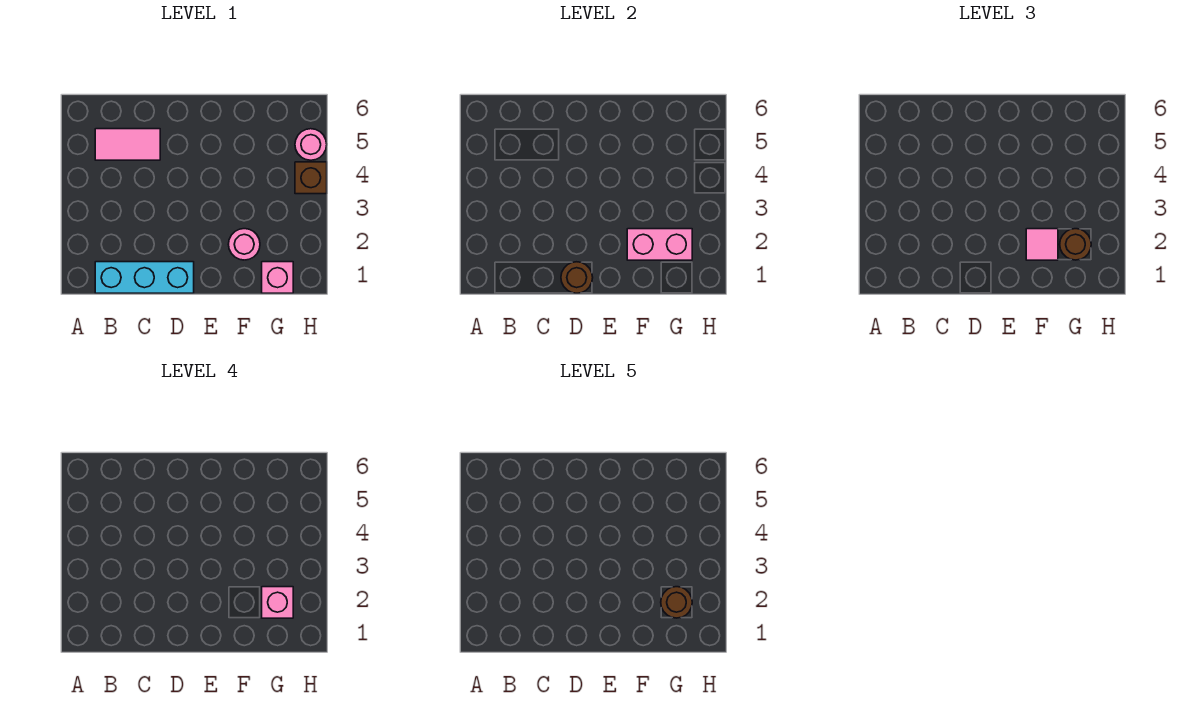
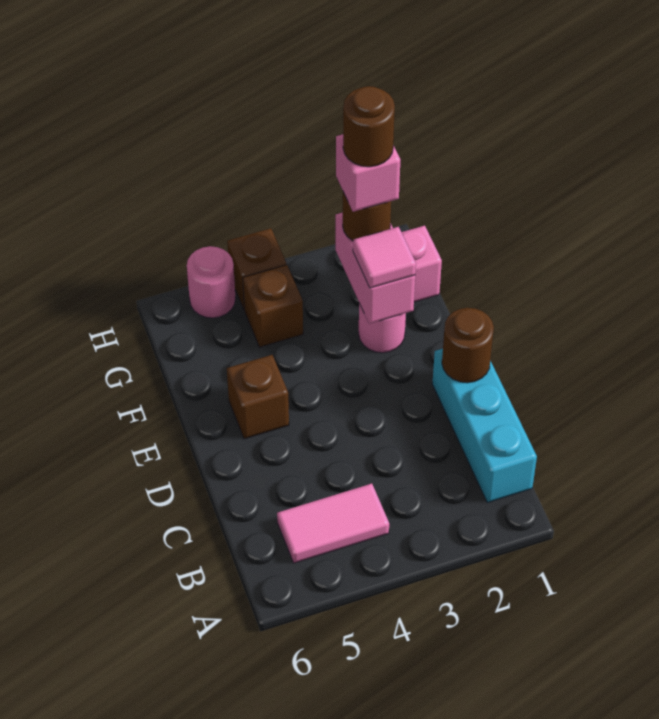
pink 1x2 tile [95,129,160,160] -> pink 1x2 tile turned to [277,484,389,563]
none -> brown 1x1 brick [227,355,289,439]
none -> brown 1x1 brick [243,265,303,347]

